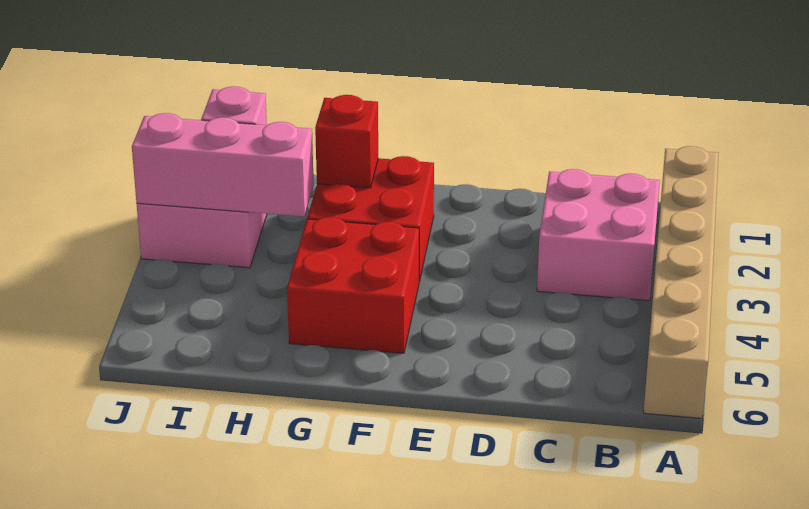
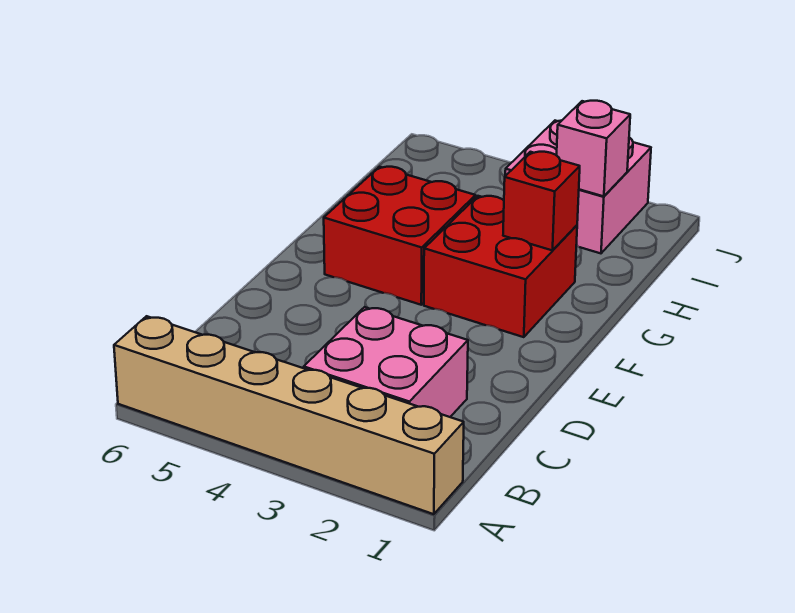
pink 1x3 brick [132,113,314,217] -> none

